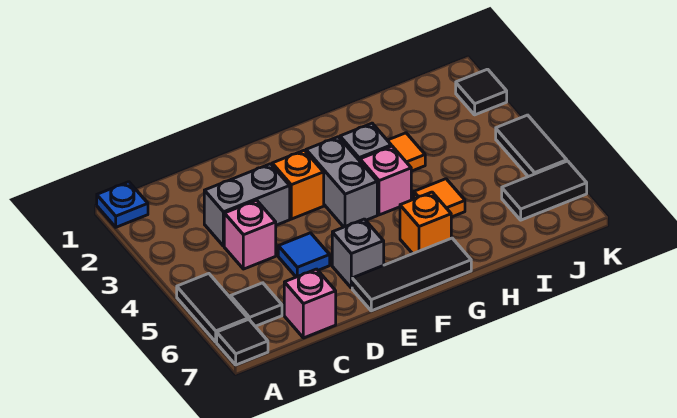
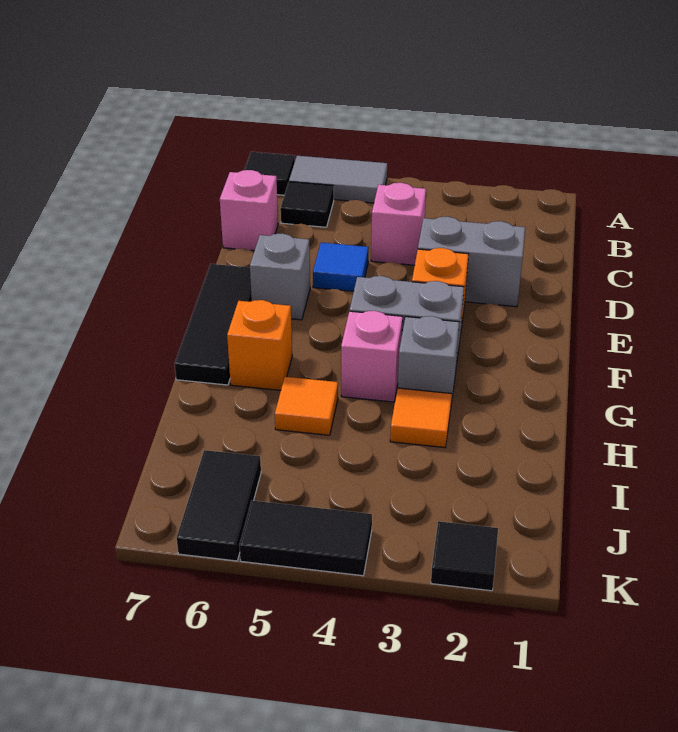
blue 1x1 plate [97,182,148,227] -> none
black 1x2 tile [177,274,248,342] -> grey 1x2 tile [289,156,387,203]
grey 1x2 brick [204,164,290,246] -> grey 1x2 brick turned to [418,217,525,307]

